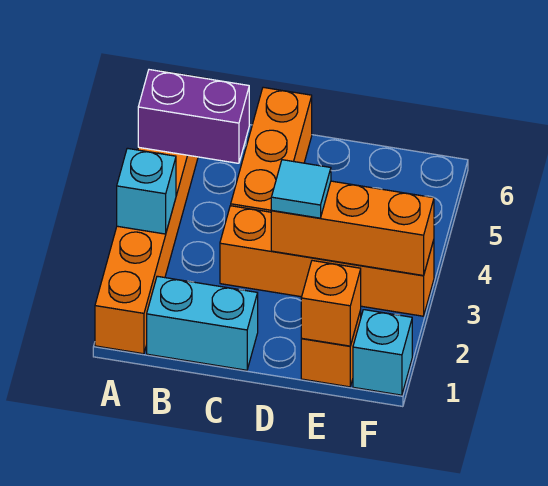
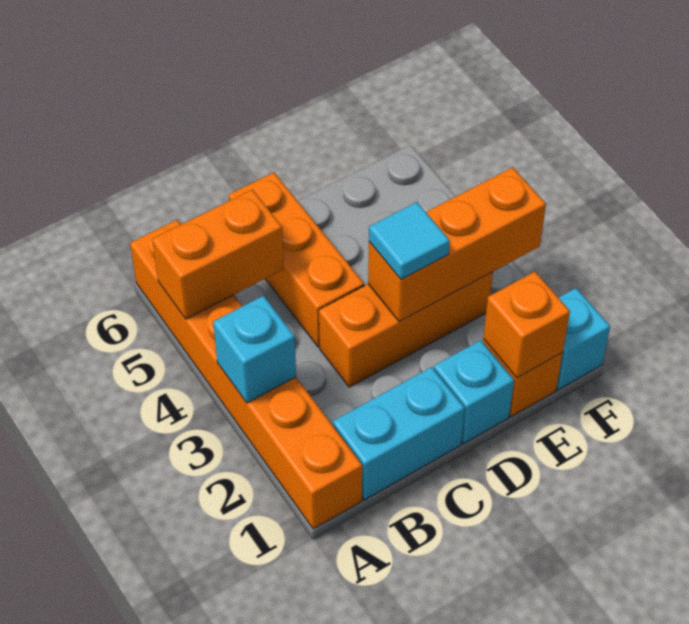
purple 1x2 brick [138,70,249,163] -> orange 1x2 brick [152,190,284,319]
orange 1x4 brick [220,206,434,316] -> orange 1x3 brick [319,272,493,387]
none -> cyan 1x1 brick [434,340,514,444]

